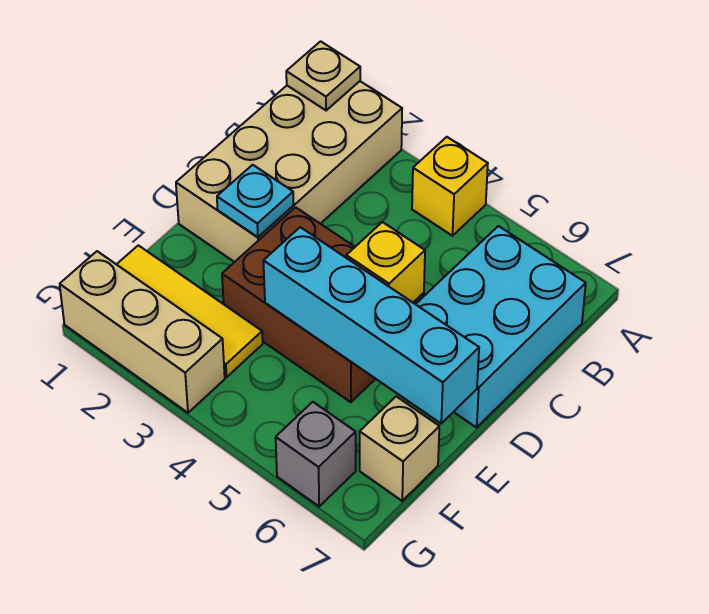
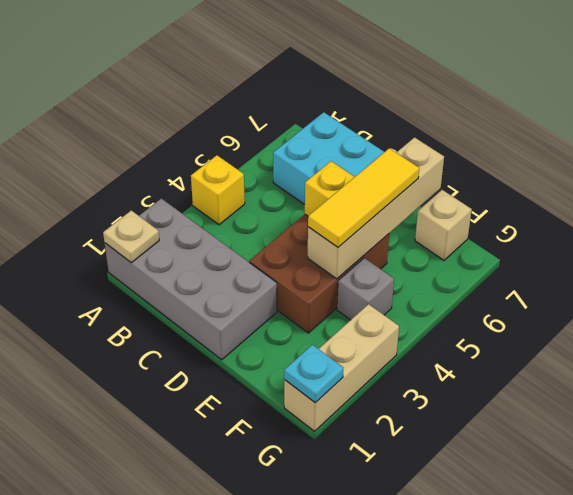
tan 2x4 brick [176,81,402,262] -> grey 2x4 brick [105,199,277,360]
cyan 1x1 plate [217,165,293,237] -> cyan 1x1 plate moved to [284,345,343,403]
cyan 1x4 brick [263,227,479,423] -> tan 1x4 brick [308,138,444,279]
yellow 1x3 tile [117,245,263,377] -> yellow 1x3 tile moved to [308,148,419,247]
grey 1x1 brick [276,402,356,506] -> grey 1x1 brick moved to [337,258,394,320]

